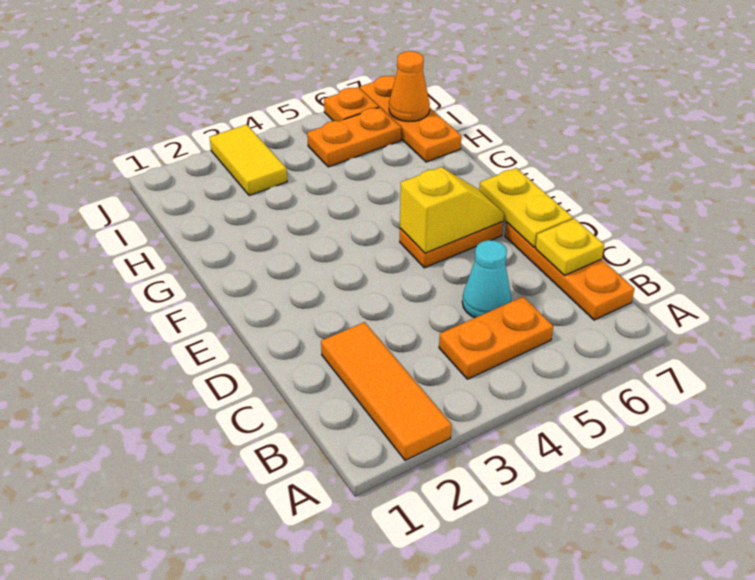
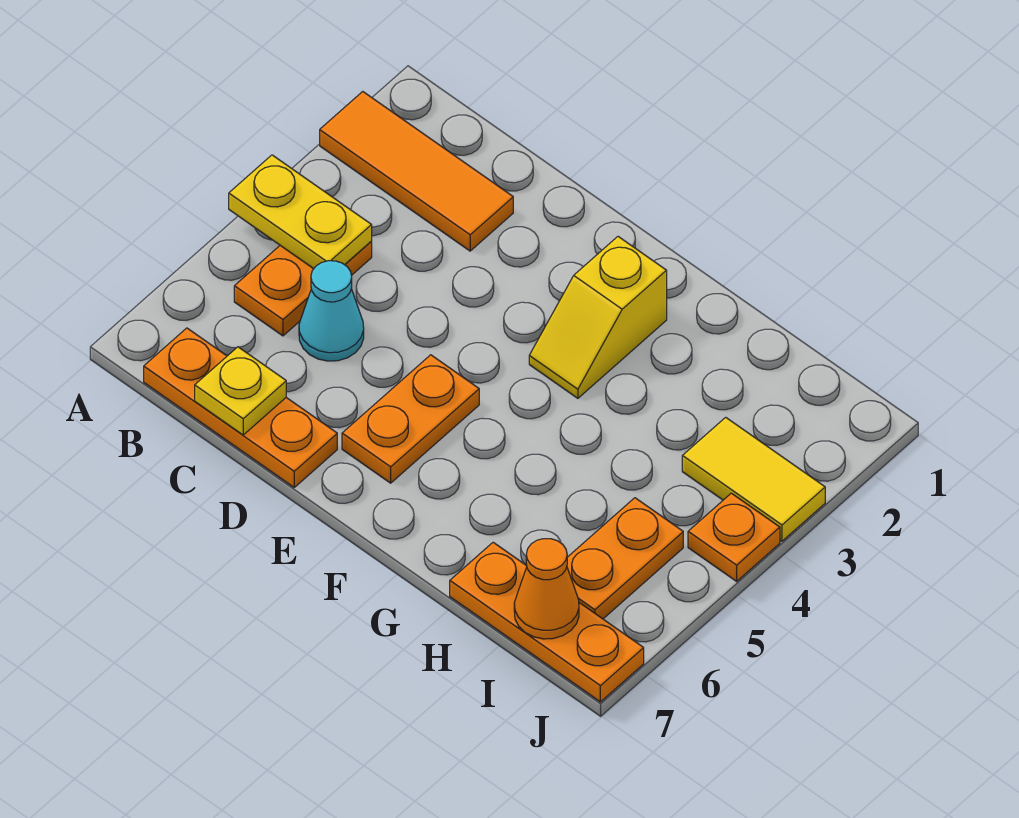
yellow 1x2 plate [479,168,573,247] -> yellow 1x2 plate moved to [229,155,372,269]
yellow 1x2 slope [400,167,504,253] -> yellow 1x2 slope moved to [529,237,667,398]
orange 1x1 plate [324,87,379,121] -> orange 1x1 plate moved to [688,493,780,581]

